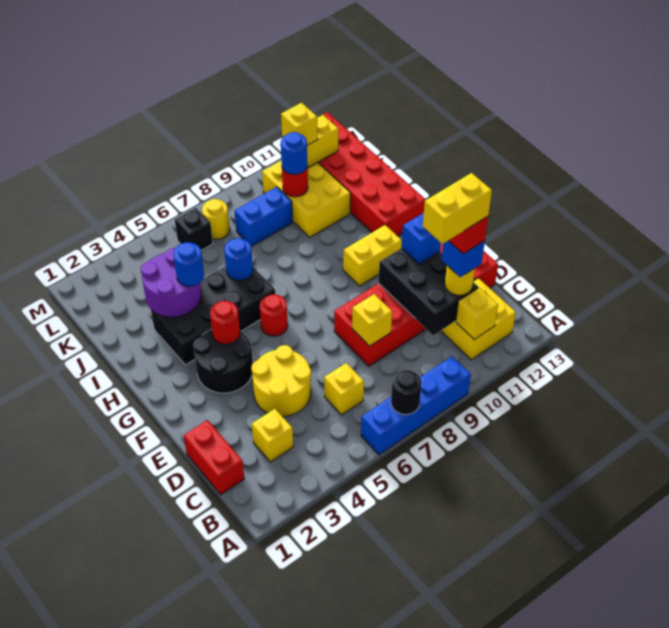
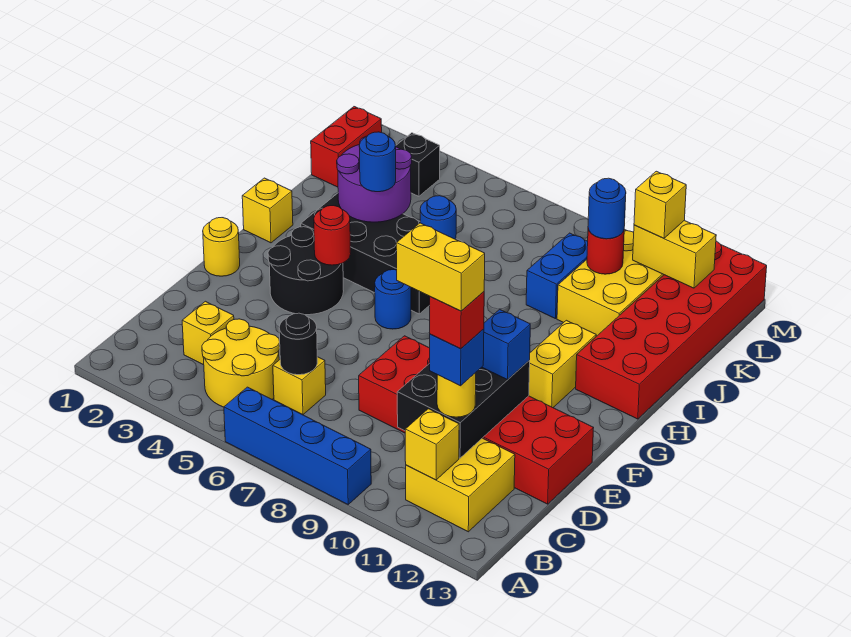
black 1x1 round brick [391,370,422,415] -> black 1x1 round brick moved to [279,313,317,375]
red 1x2 brick [184,420,244,495] -> red 1x2 brick moved to [311,107,382,187]
yellow 2x2 round brick [251,345,311,417] -> yellow 2x2 round brick moved to [202,319,280,407]
yellow 1x1 brick [352,294,392,346] -> yellow 1x1 brick moved to [242,178,293,243]
red 1x1 round brick [259,295,288,336] -> blue 1x1 round brick [375,270,411,329]
yellow 1x2 brick [343,225,402,286] -> yellow 1x2 brick turned to [529,320,596,407]
blue 1x2 brick [235,187,293,246] -> blue 1x2 brick turned to [526,233,588,319]
black 1x1 brick [175,208,213,250] -> black 1x1 brick moved to [396,133,440,196]
yellow 1x1 round brick [202,199,230,239] -> yellow 1x1 round brick moved to [203,218,240,276]

